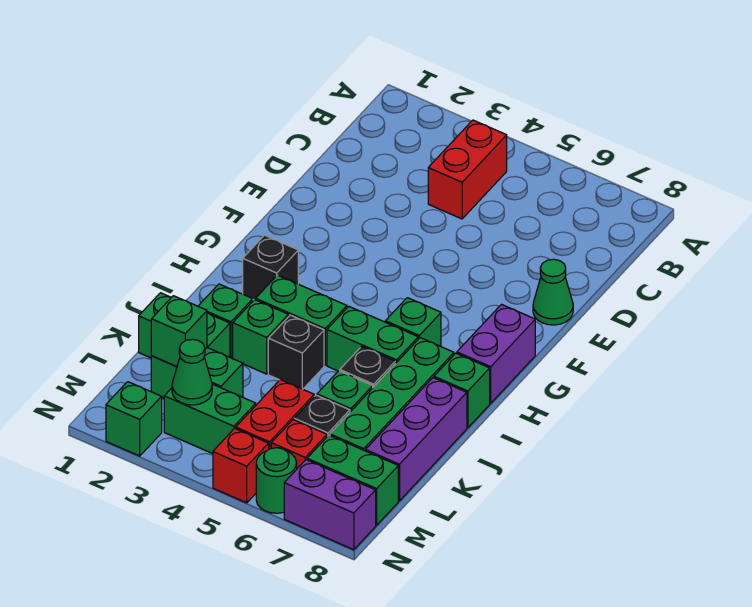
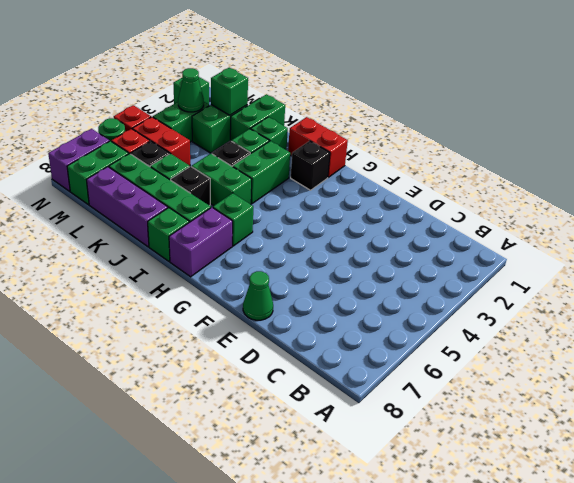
red 1x2 brick [428,120,507,219] -> red 1x2 brick moved to [288,117,348,177]
purple 1x2 brick [457,305,535,403] -> purple 1x2 brick turned to [169,207,233,277]
green 1x2 brick [327,307,418,371] -> green 1x2 brick turned to [192,154,252,206]

